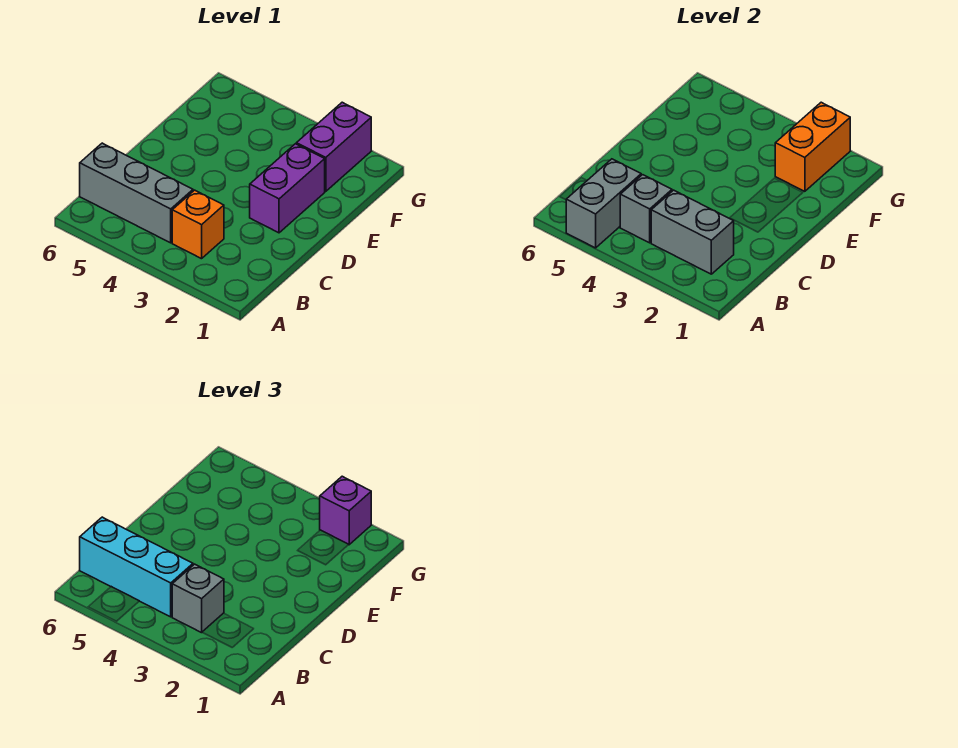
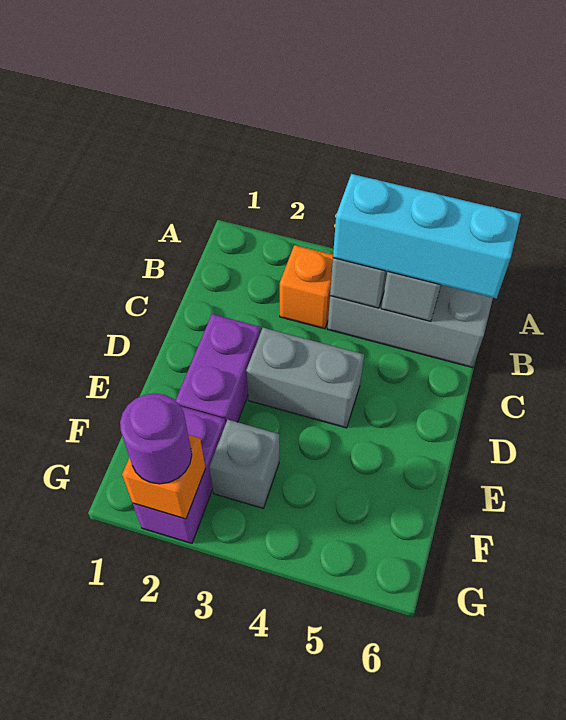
grey 1x2 brick [651,190,734,274] -> grey 1x2 brick moved to [246,328,364,428]
grey 1x1 brick [172,564,224,633] -> grey 1x1 brick moved to [209,420,279,508]
orange 1x2 brick [775,102,850,191] -> orange 1x1 brick [122,435,206,519]
purple 1x1 brick [320,476,371,545] -> purple 1x1 round brick [120,393,192,484]

